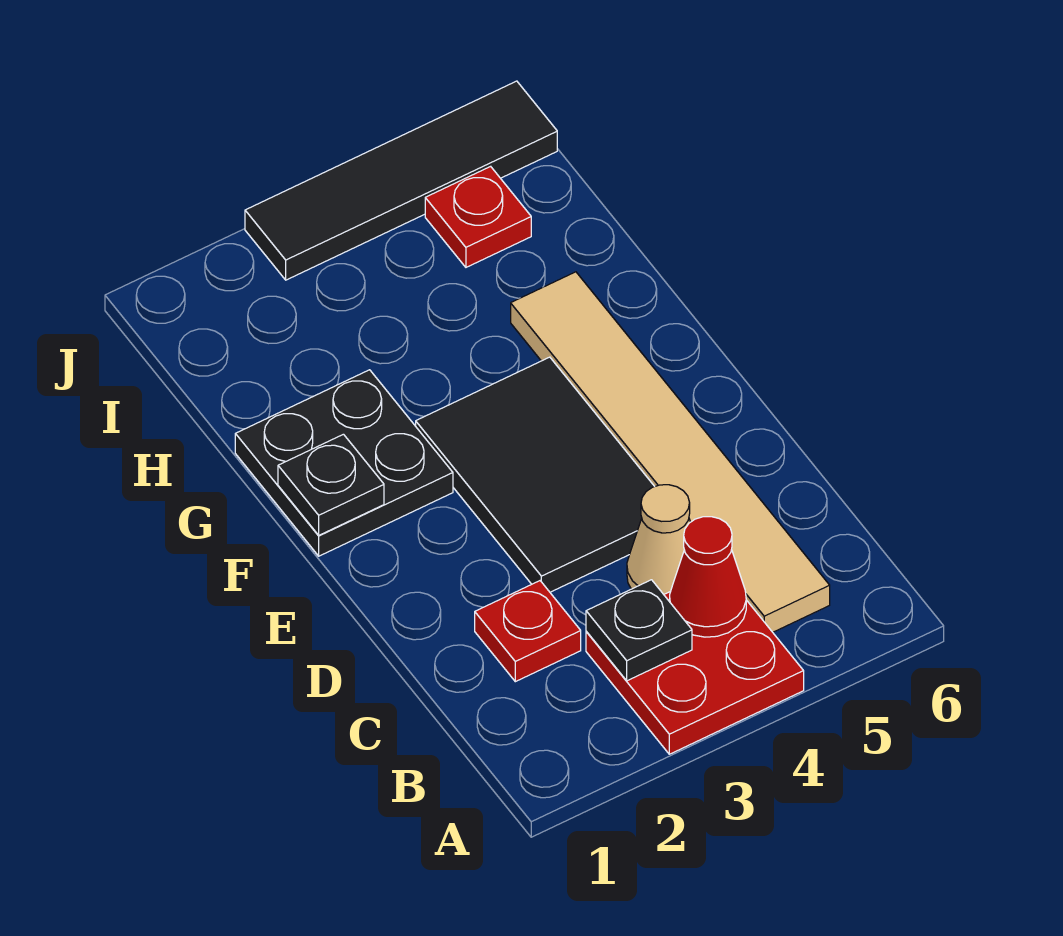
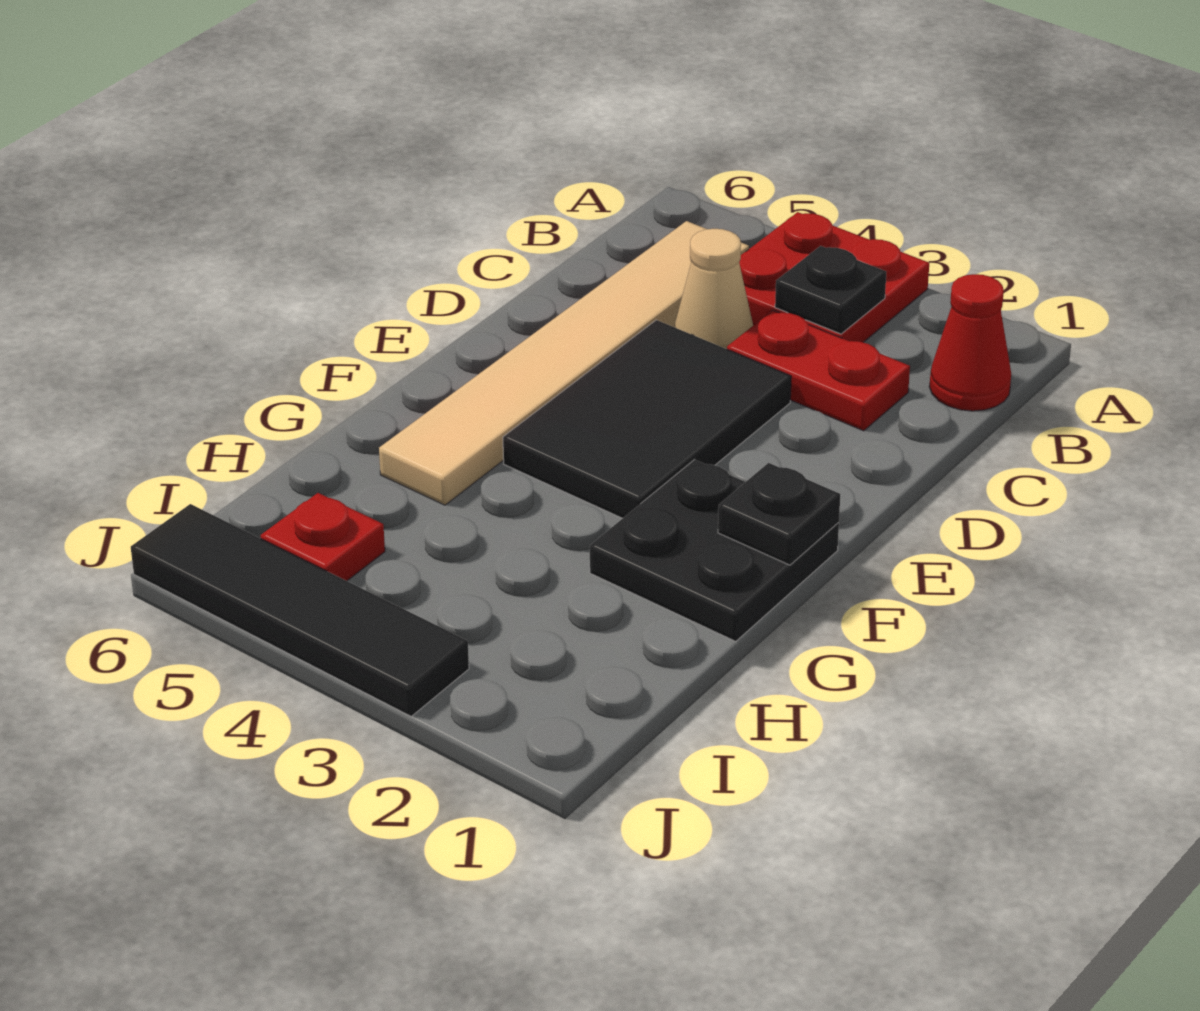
red 1x1 cone [670,517,746,637] -> red 1x1 cone moved to [929,274,1011,411]
red 1x1 plate [475,581,581,682] -> red 1x2 plate [727,310,910,431]

